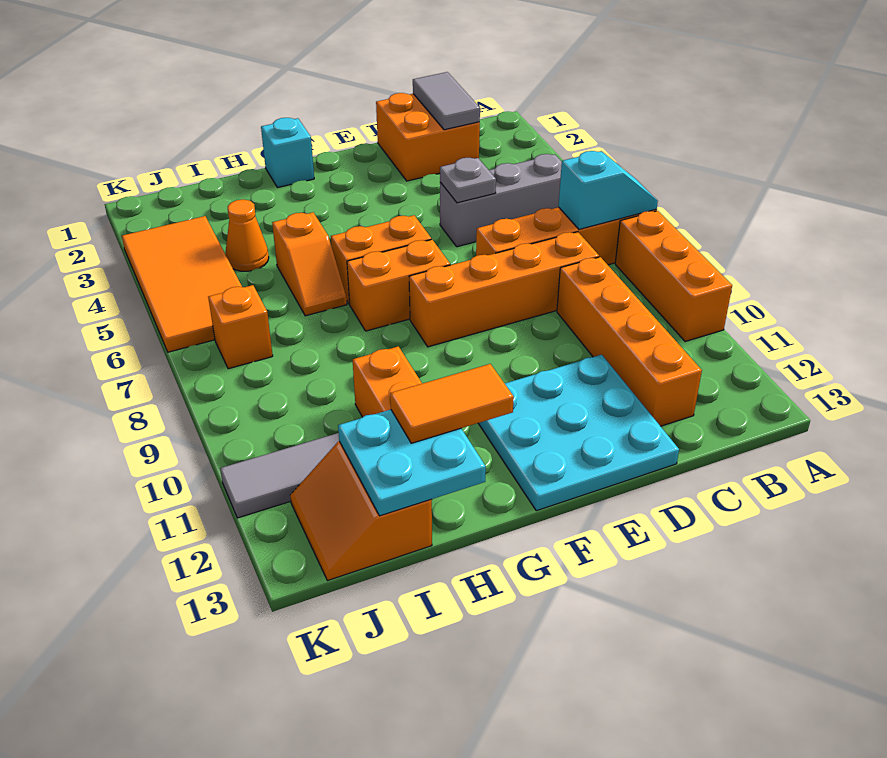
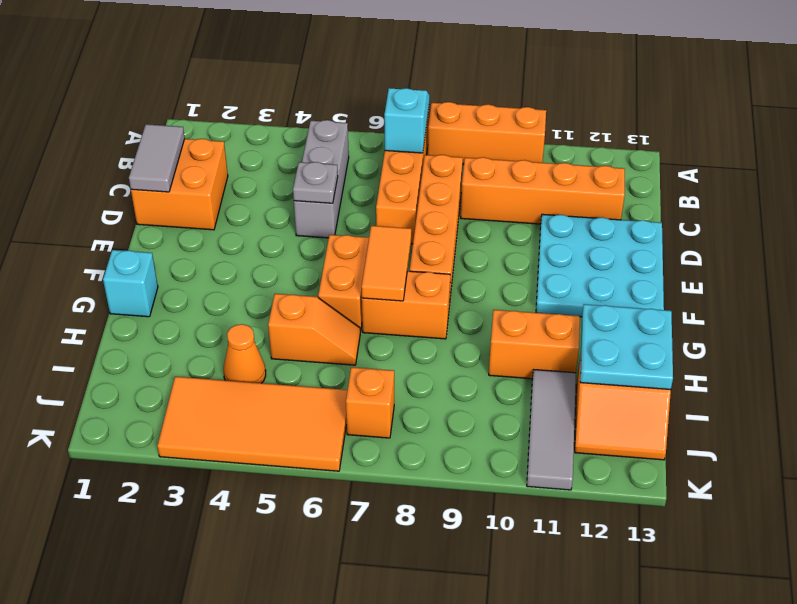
grey 1x2 tile [413,72,480,130] -> grey 1x2 tile turned to [129,124,185,192]
orange 1x2 brick [347,240,450,331] -> orange 1x2 brick turned to [362,271,450,339]
orange 1x2 tile [390,364,514,443] -> orange 1x2 tile moved to [361,226,411,301]

